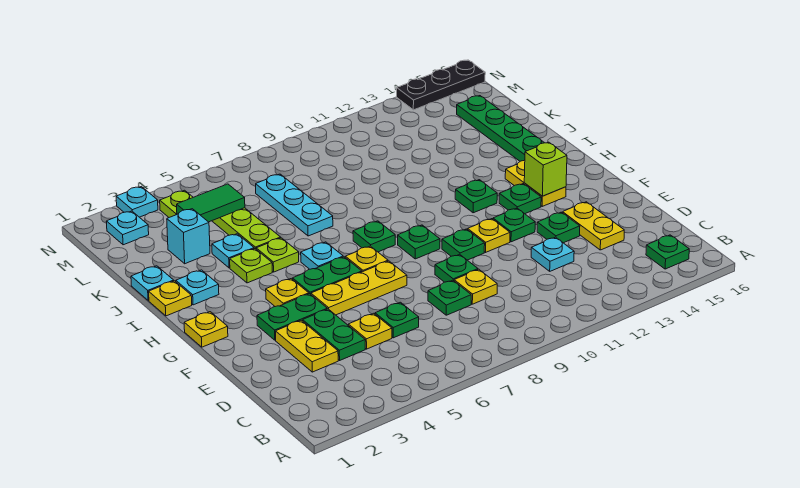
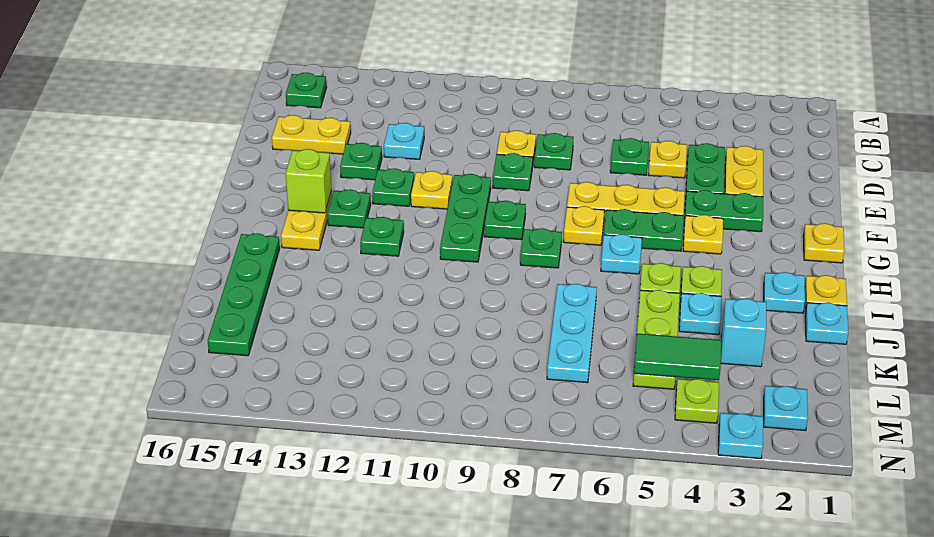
yellow 1x2 plate [563,202,624,250] -> yellow 1x2 plate turned to [272,115,351,154]
green 1x1 plate [442,229,485,260] -> green 1x3 plate [440,174,491,262]
black 1x3 plate [397,60,485,110] -> none

